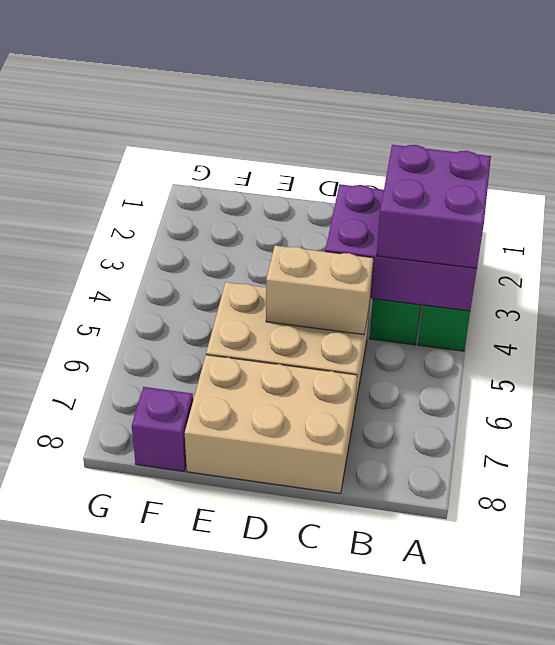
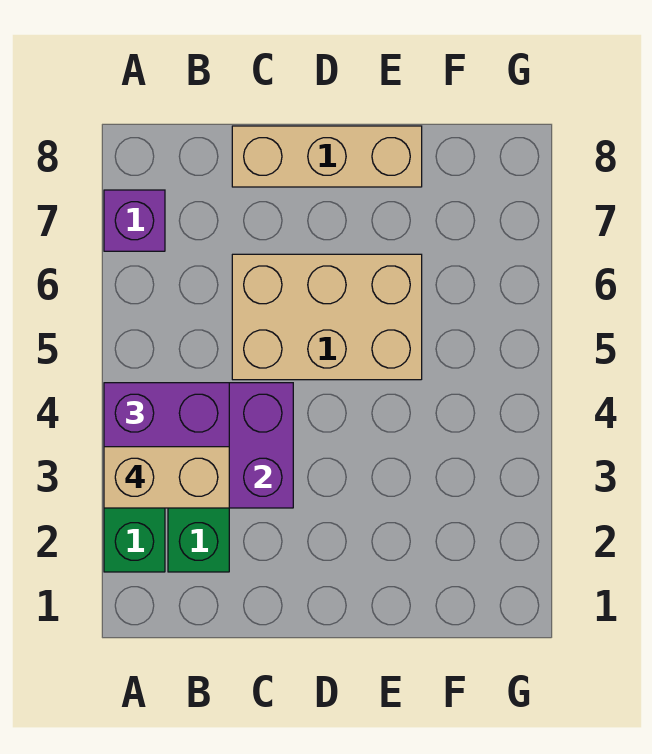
tan 1x2 brick [266,246,374,335] -> tan 1x2 brick moved to [104,447,229,508]
tan 2x3 brick [185,355,357,494] -> tan 1x3 brick [232,126,422,187]
purple 1x1 brick [132,387,193,471] -> purple 1x1 brick moved to [104,190,165,251]

